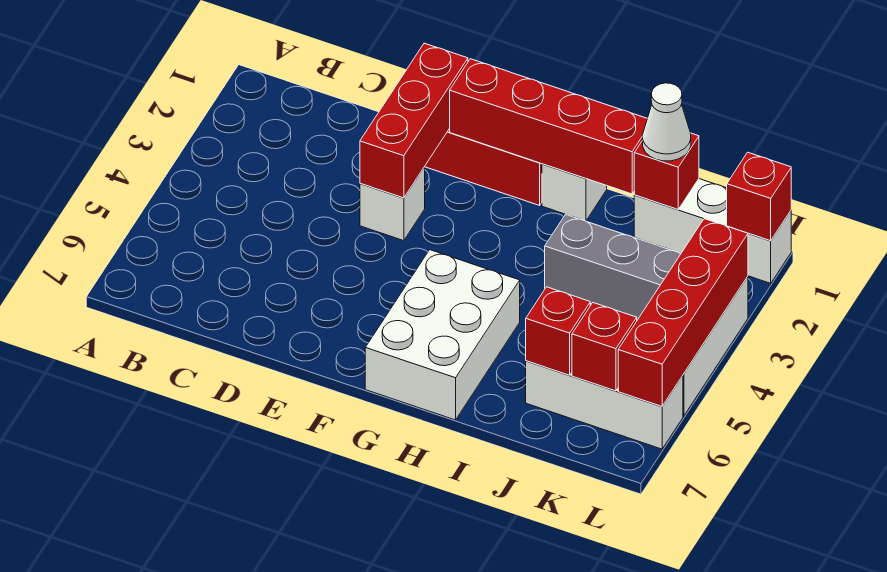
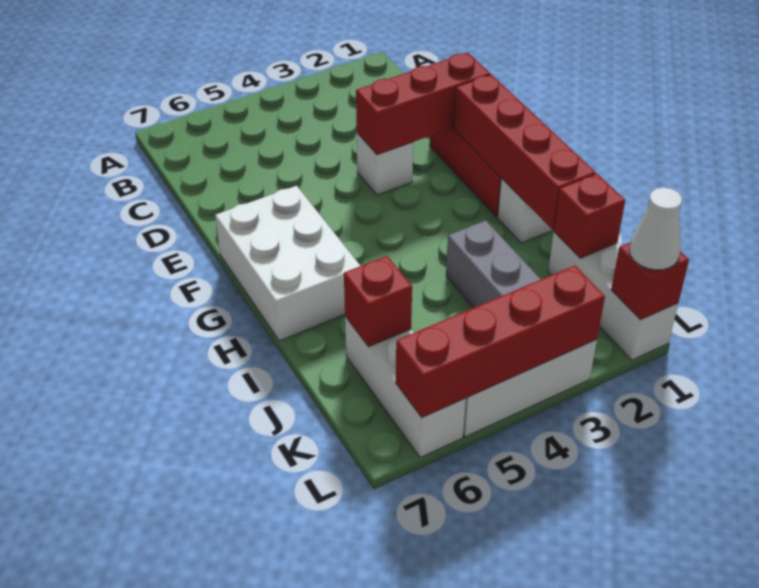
white 2x3 brick [365,250,520,420] -> white 2x3 brick turned to [215,186,360,341]
white 1x1 cone [643,83,691,161] -> white 1x1 cone moved to [629,187,682,270]
red 1x1 brick [572,303,637,391] -> none

